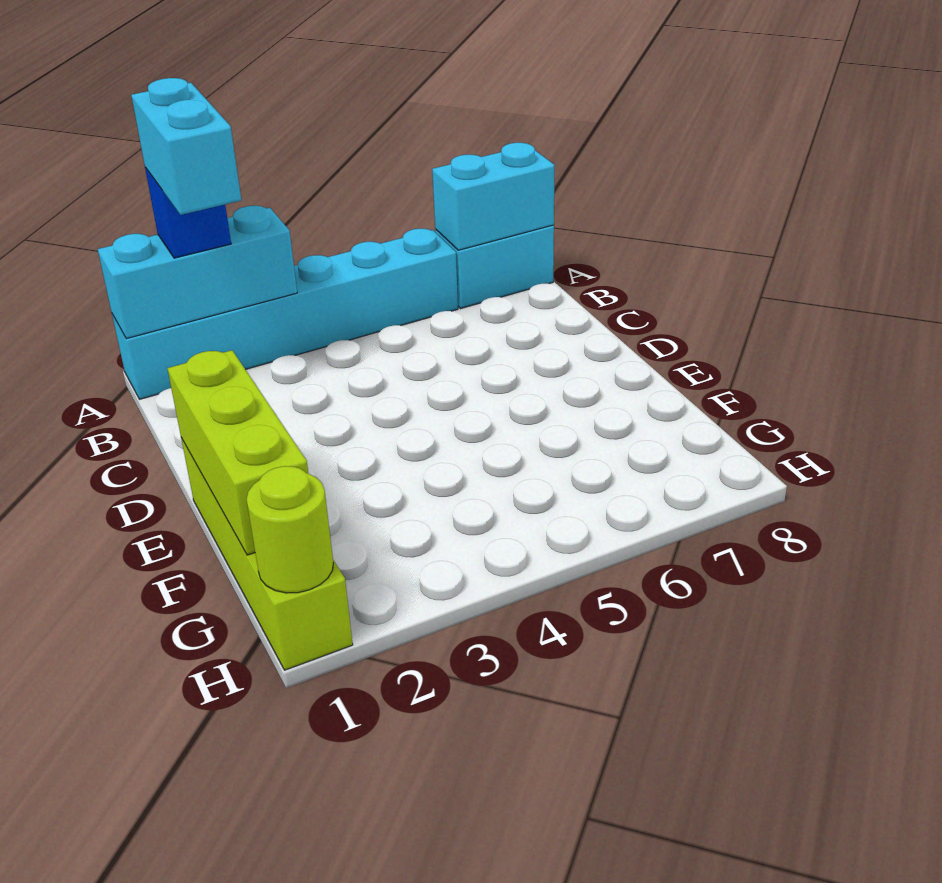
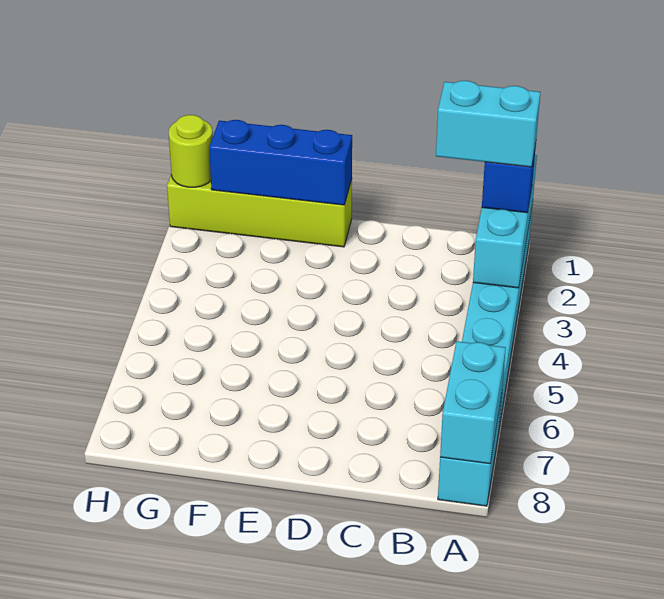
lime 1x3 brick [167,350,308,555] -> blue 1x3 brick [209,120,352,205]

